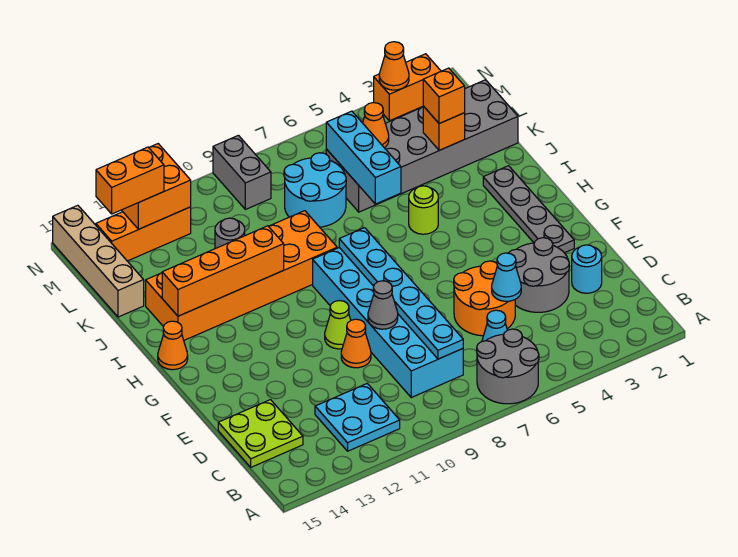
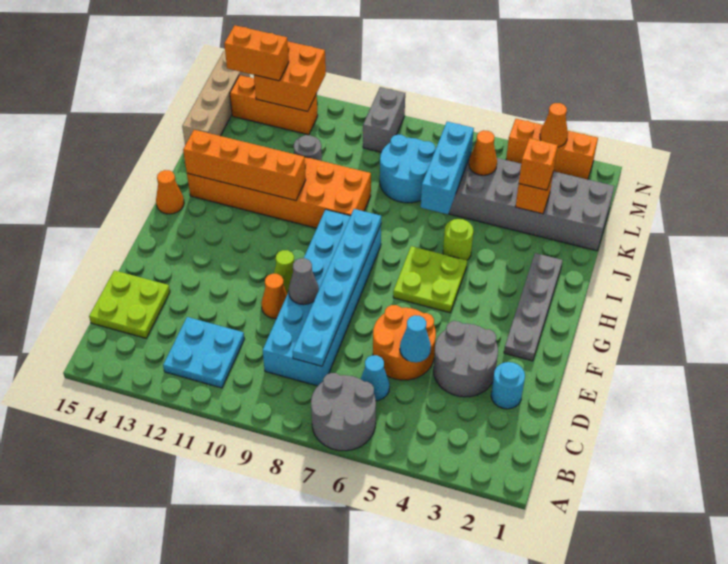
none -> lime 2x2 plate [393,246,467,313]
orange 1x2 brick [374,54,441,121] -> orange 1x3 brick [506,119,598,179]

